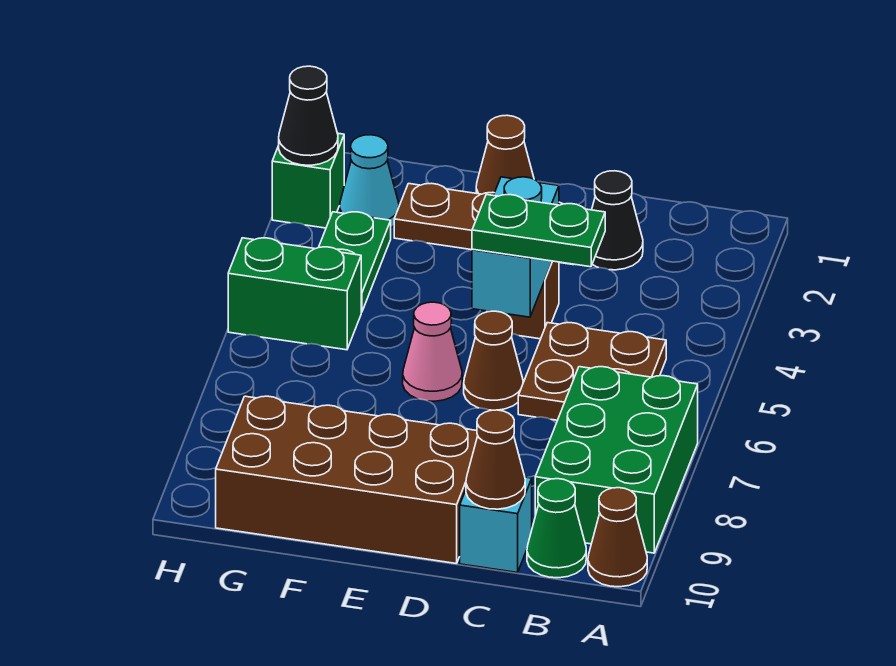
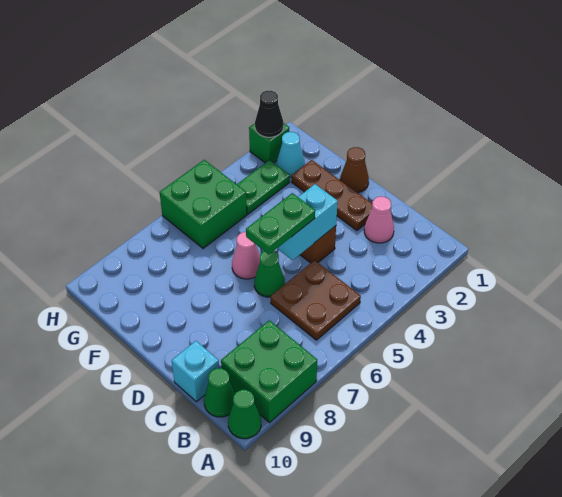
green 2x3 brick [535,367,698,553] -> green 2x2 brick [221,320,317,423]
brown 1x1 cone [588,488,647,587] -> green 1x1 cone [228,390,261,439]
black 1x1 cone [592,171,643,270] -> pink 1x1 cone [364,197,394,243]
green 1x2 plate [472,195,605,267] -> green 1x2 plate turned to [246,193,315,254]
brown 1x1 cone [466,410,525,509] -> none
brown 1x1 cone [464,311,523,410] -> green 1x1 cone [254,251,285,297]
brown 2x4 brick [216,396,478,564] -> none
green 1x2 brick [228,238,361,350] -> green 2x2 brick [160,160,247,249]

